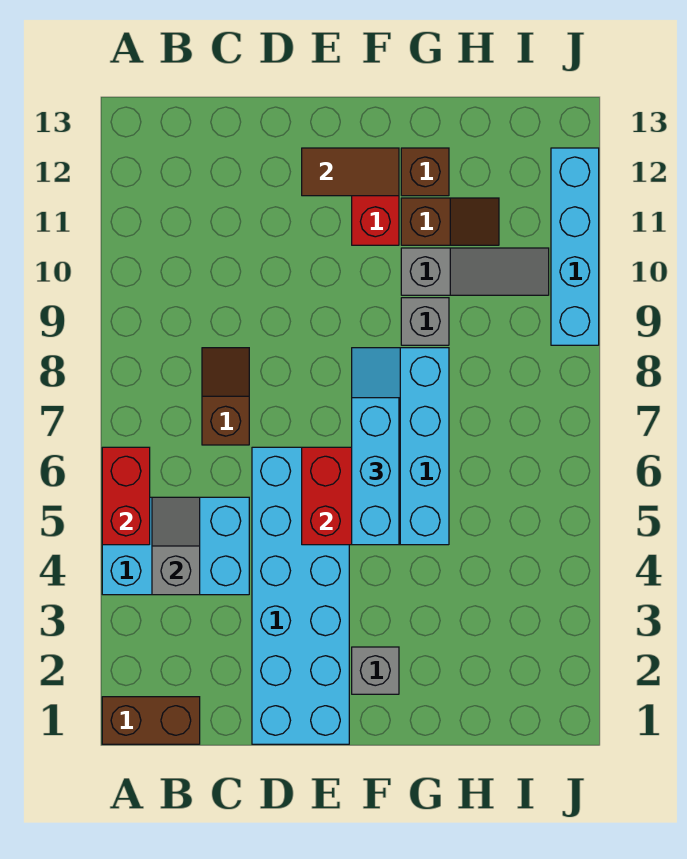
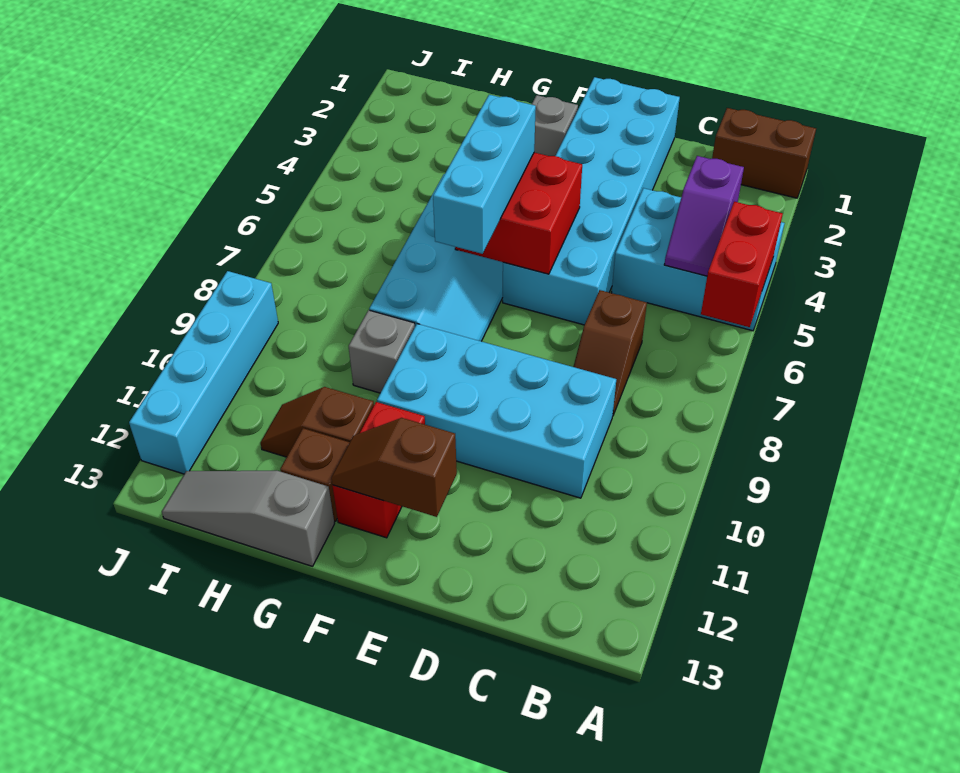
grey 1x2 slope [152,497,200,595] -> purple 1x2 slope [664,156,744,276]
none -> cyan 2x4 brick [377,324,616,498]
brown 1x2 tile [302,148,399,196] -> brown 1x2 slope [331,418,457,517]
grey 1x3 slope [401,248,549,295] -> grey 1x3 slope moved to [162,471,334,566]

